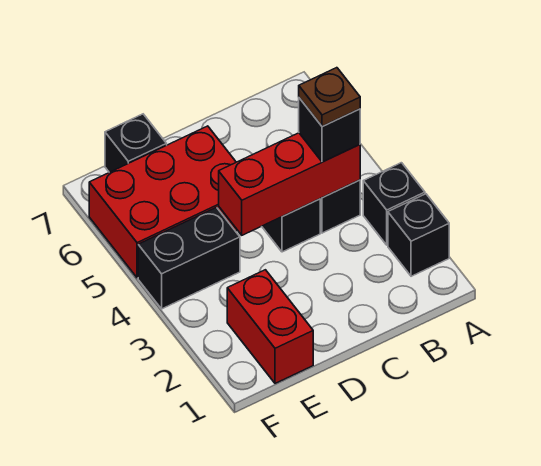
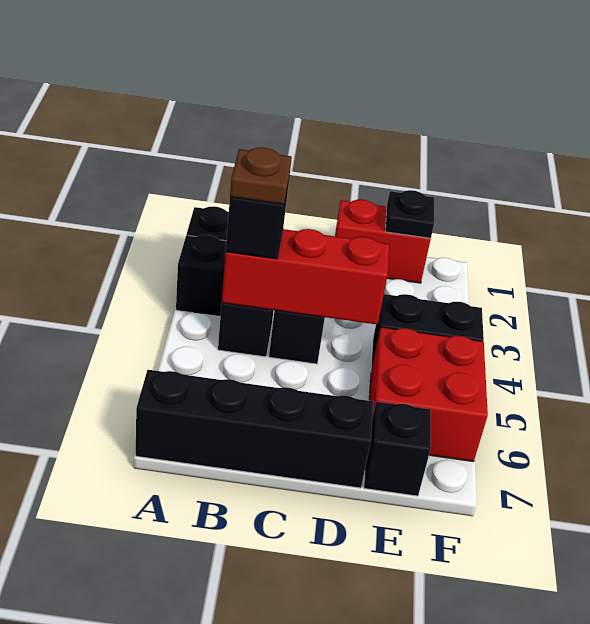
none -> black 1x4 brick [136,370,373,488]
red 2x3 brick [89,126,237,278] -> red 2x2 brick [369,327,488,462]
red 1x2 brick [227,270,313,383] -> red 1x2 brick turned to [335,200,431,283]
none -> black 1x1 plate [385,190,434,239]

